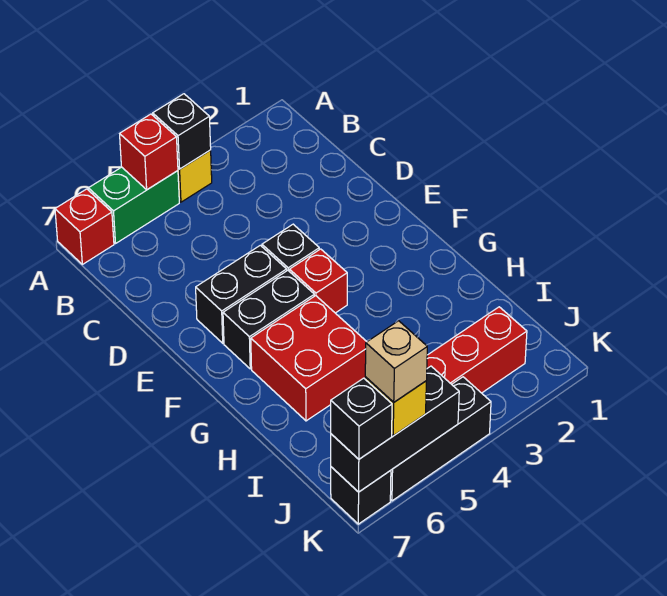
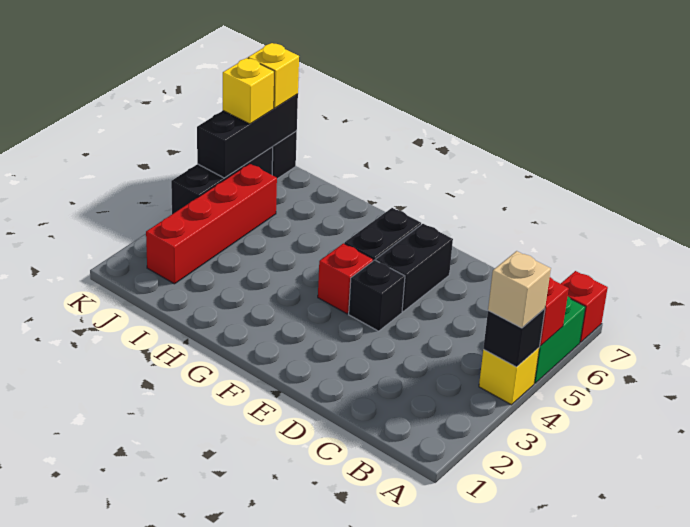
red 2x2 brick [251,296,367,421] -> none
tan 1x1 brick [365,321,427,402] -> tan 1x1 brick moved to [488,251,551,328]
black 1x1 brick [331,378,392,459] -> yellow 1x1 brick [248,43,299,108]

